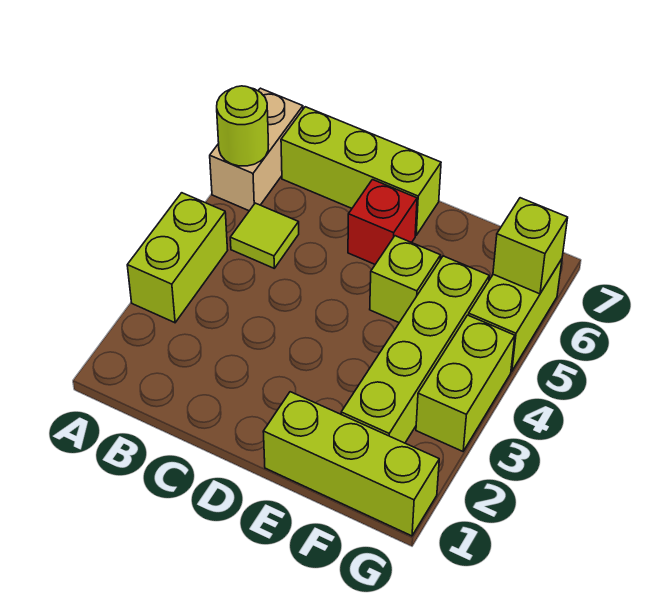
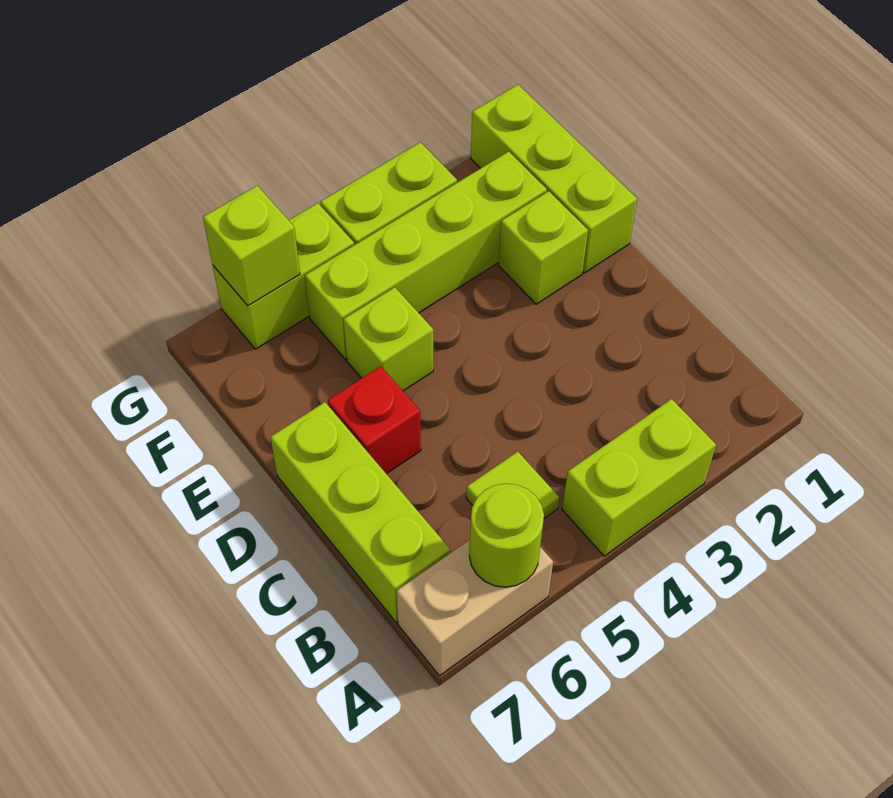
none -> lime 1x1 brick [499,191,588,304]

